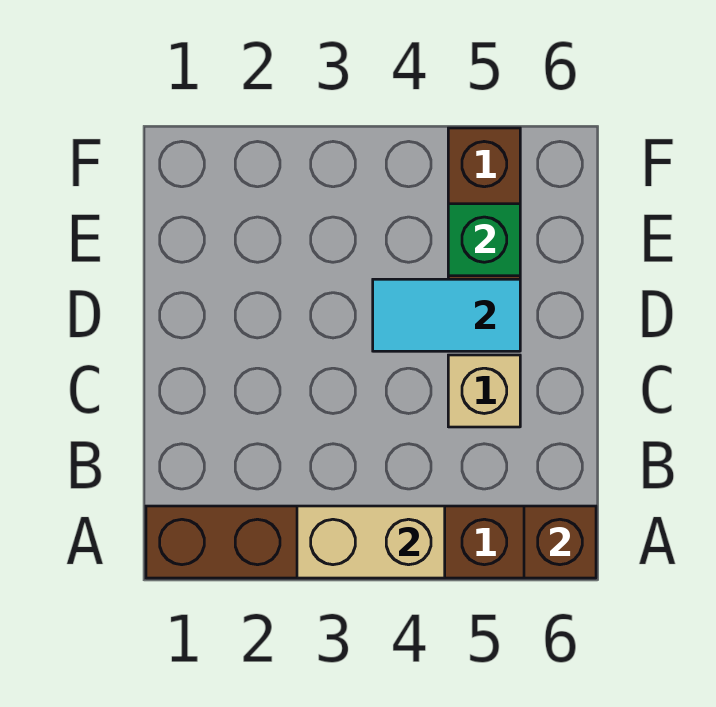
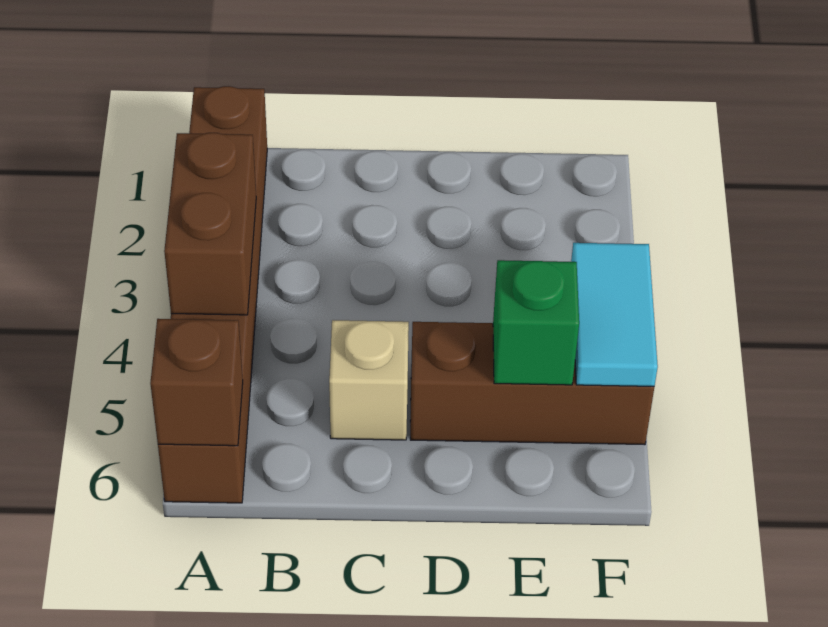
tan 1x2 brick [297,506,445,578] -> brown 1x2 brick [164,133,256,315]
cyan 1x2 tile [373,279,520,351] -> cyan 1x2 tile moved to [571,243,658,386]

